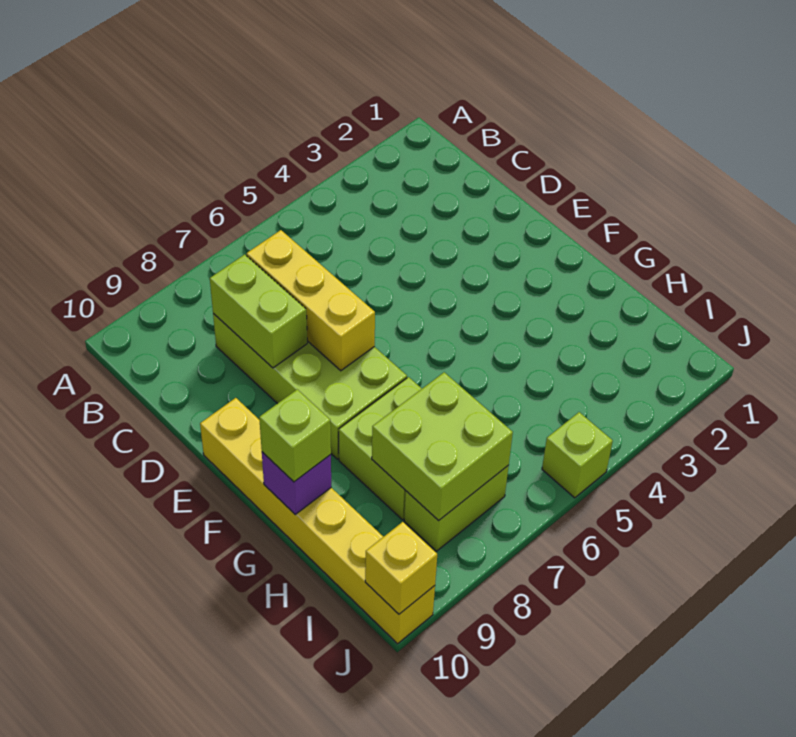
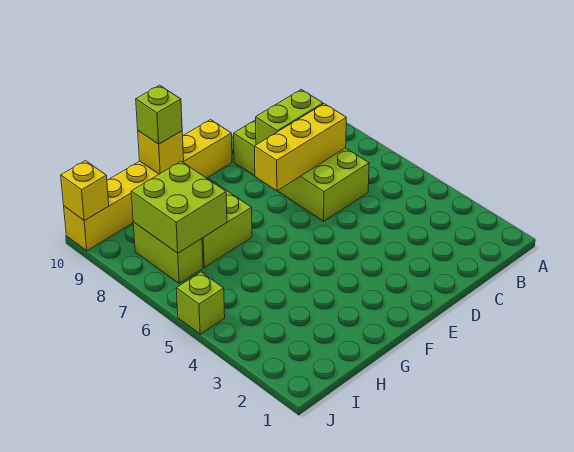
lime 2x4 brick [213,314,407,459] -> lime 2x4 brick turned to [234,120,369,221]
purple 1x1 brick [262,452,331,514] -> yellow 1x1 brick [138,131,184,174]

